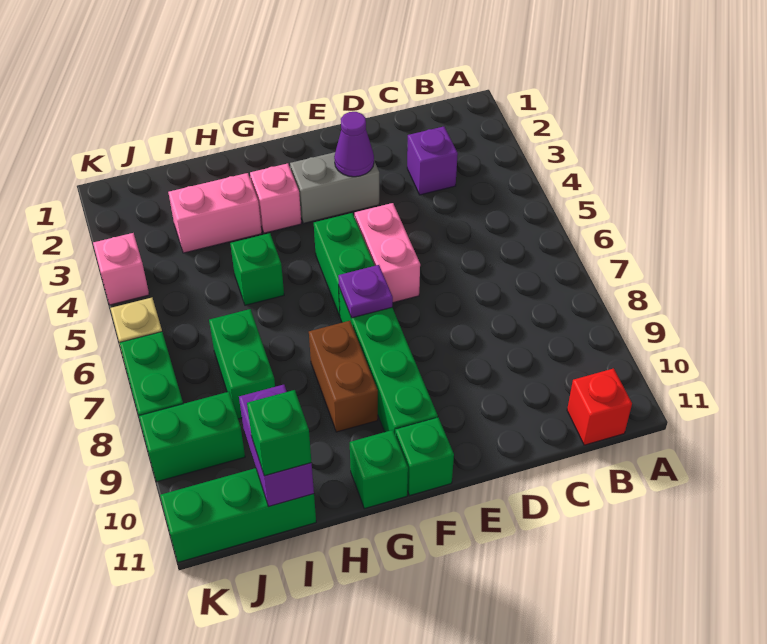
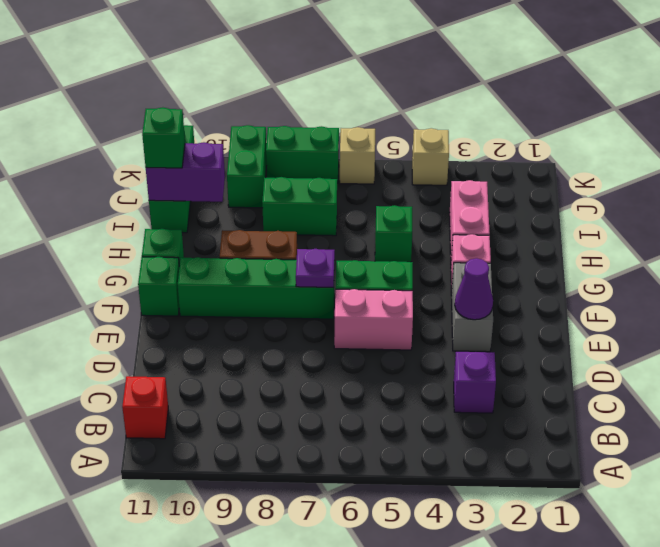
pink 1x1 brick [93,233,149,305] -> tan 1x1 brick [412,128,449,185]

